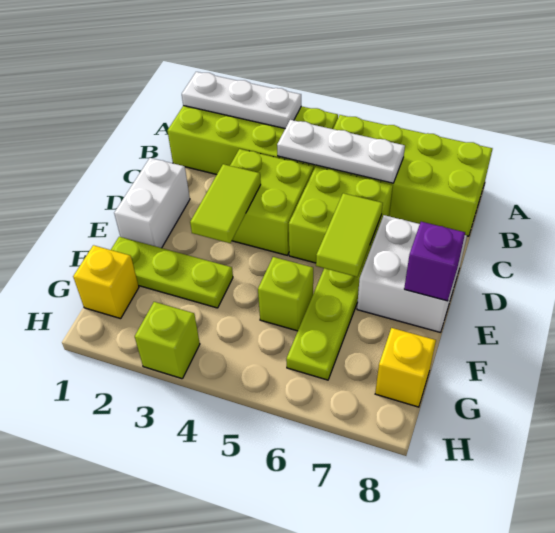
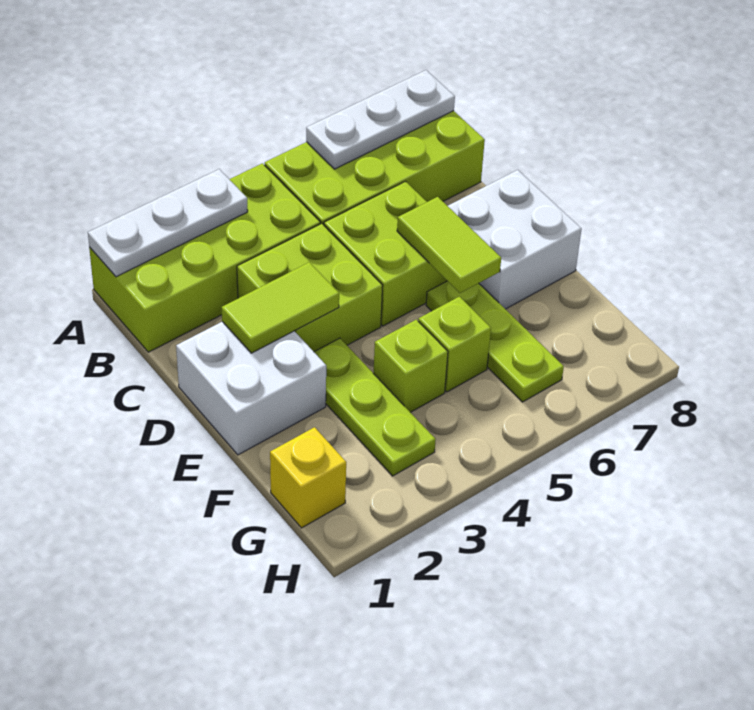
white 1x3 plate [277,120,405,183] -> white 1x3 plate moved to [306,70,455,169]
white 1x2 brick [114,158,190,248] -> white 2x2 brick [176,322,326,455]
lime 1x2 tile [190,164,261,243] -> lime 1x2 tile turned to [222,262,339,353]
purple 1x1 brick [404,222,465,301] -> none
lime 1x3 plate [111,237,233,308] -> lime 1x3 plate turned to [314,338,436,476]
yellow 1x1 brick [375,328,436,407] -> none
lime 1x1 brick [135,302,200,379] -> lime 1x1 brick moved to [373,320,448,412]

